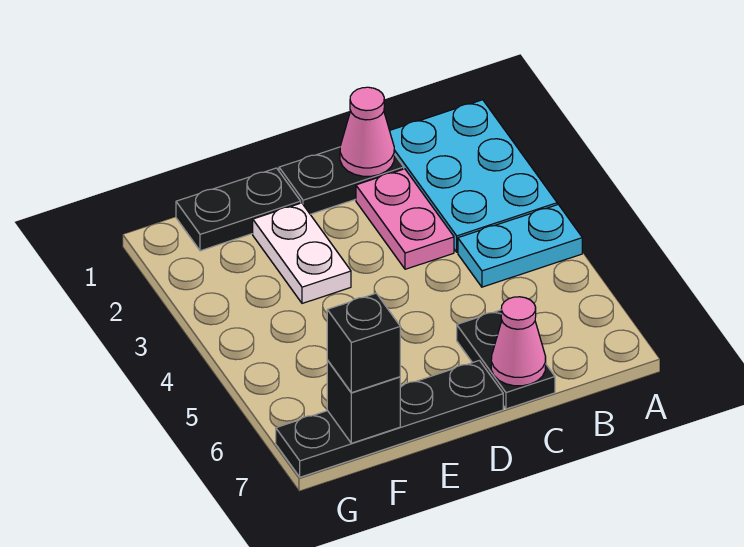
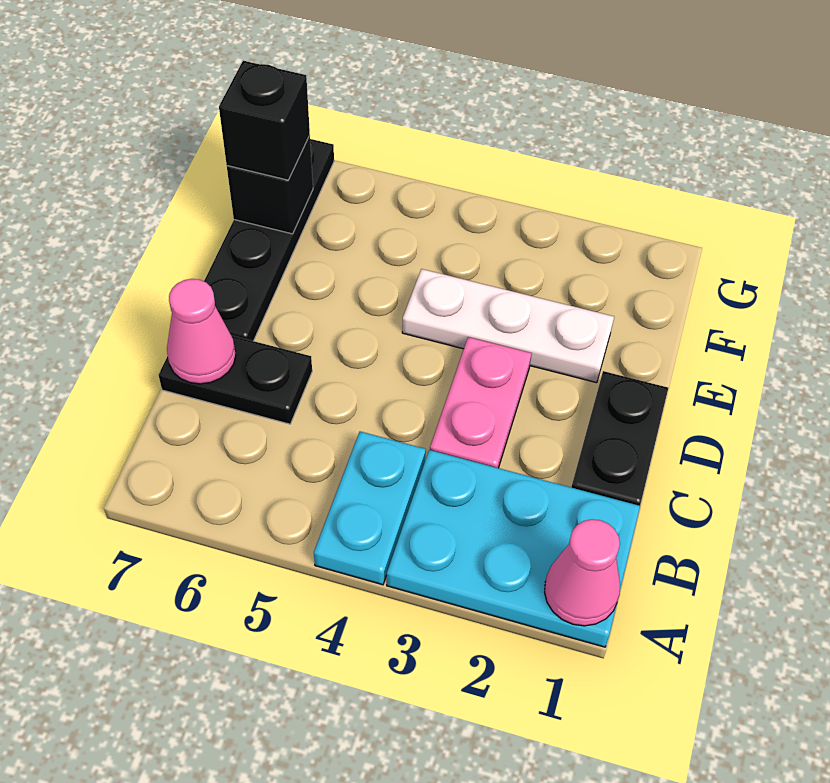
pink 1x1 cone [340,87,394,176] -> pink 1x1 cone moved to [545,519,620,626]
pink 1x2 plate [356,169,454,269] -> pink 1x2 plate turned to [430,337,532,468]
black 1x2 plate [176,168,301,251] -> none
white 1x2 plate [253,203,351,303] -> white 1x3 plate [402,269,614,383]

